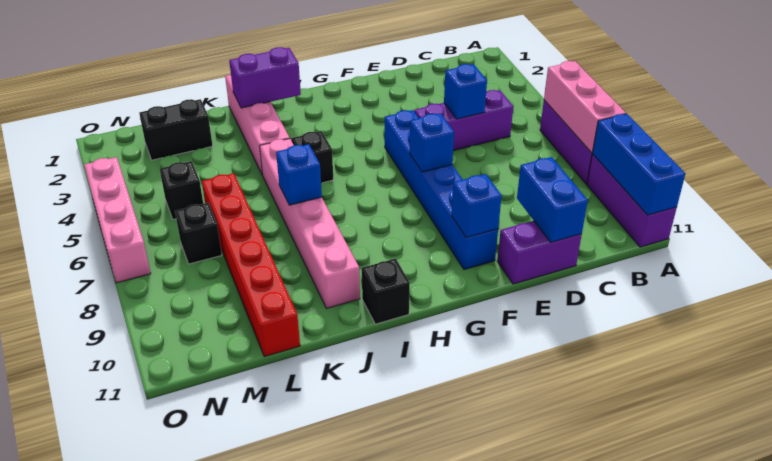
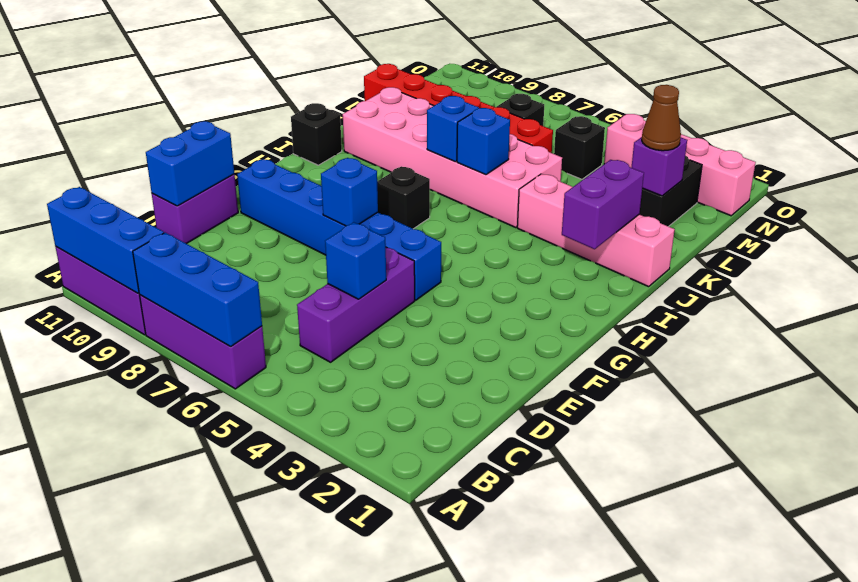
pink 1x3 brick [544,61,626,153] -> blue 1x3 brick [133,233,262,346]
blue 1x2 brick [517,157,588,242] -> blue 1x2 brick turned to [146,121,234,206]
blue 1x1 brick [452,174,502,237] -> blue 1x1 brick moved to [457,108,510,175]
black 1x1 brick [292,131,333,183] -> black 1x1 brick moved to [377,166,430,229]
pink 1x6 brick [260,139,360,308] -> pink 2x6 brick [343,87,562,228]
none -> purple 1x1 brick [631,137,687,196]
none -> brown 1x1 cone [642,85,681,151]
pink 1x4 brick [84,157,151,283] -> pink 1x4 brick moved to [604,114,756,216]

